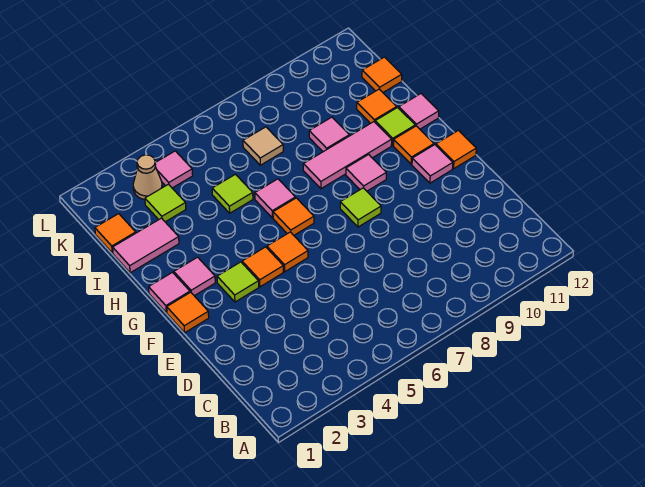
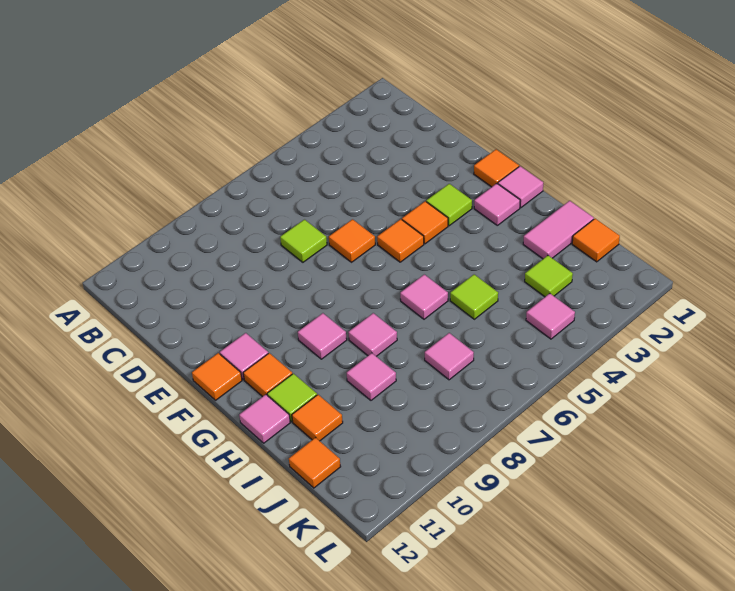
lime 1x1 tile [340,188,381,227] -> lime 1x1 tile moved to [280,220,327,262]
orange 1x1 tile [273,198,314,235] -> orange 1x1 tile moved to [329,219,375,262]
pink 1x3 tile [303,122,392,189] -> pink 1x1 tile [348,313,397,356]
tan 1x1 tile [243,127,283,165] -> pink 1x1 tile [425,333,474,380]
tan 1x1 cone [133,155,162,199] -> none

